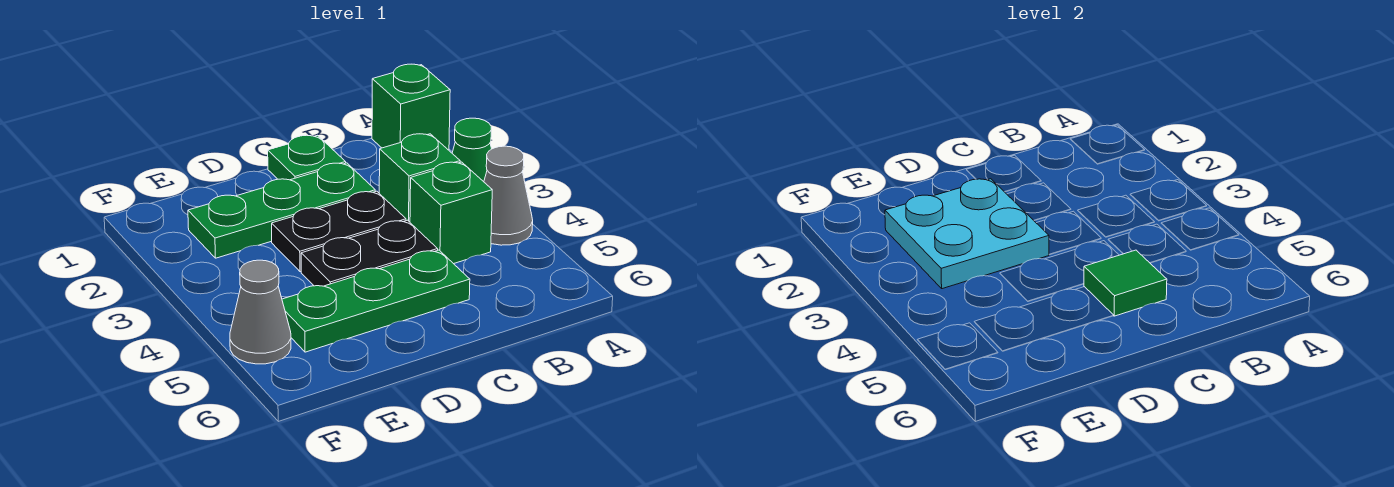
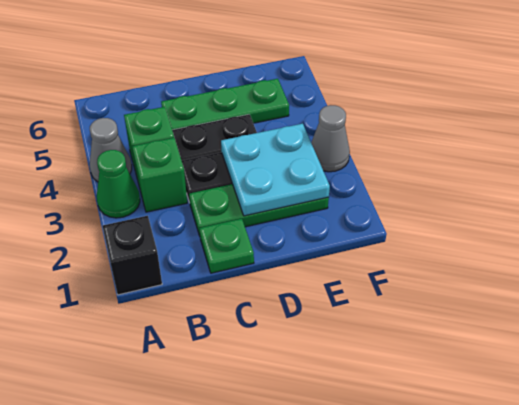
green 1x1 brick [372,64,450,150] -> black 1x1 brick [102,216,162,295]
green 1x1 tile [1084,250,1167,316] -> none
grey 1x1 cone [230,260,291,364] -> grey 1x1 cone moved to [311,105,350,172]

